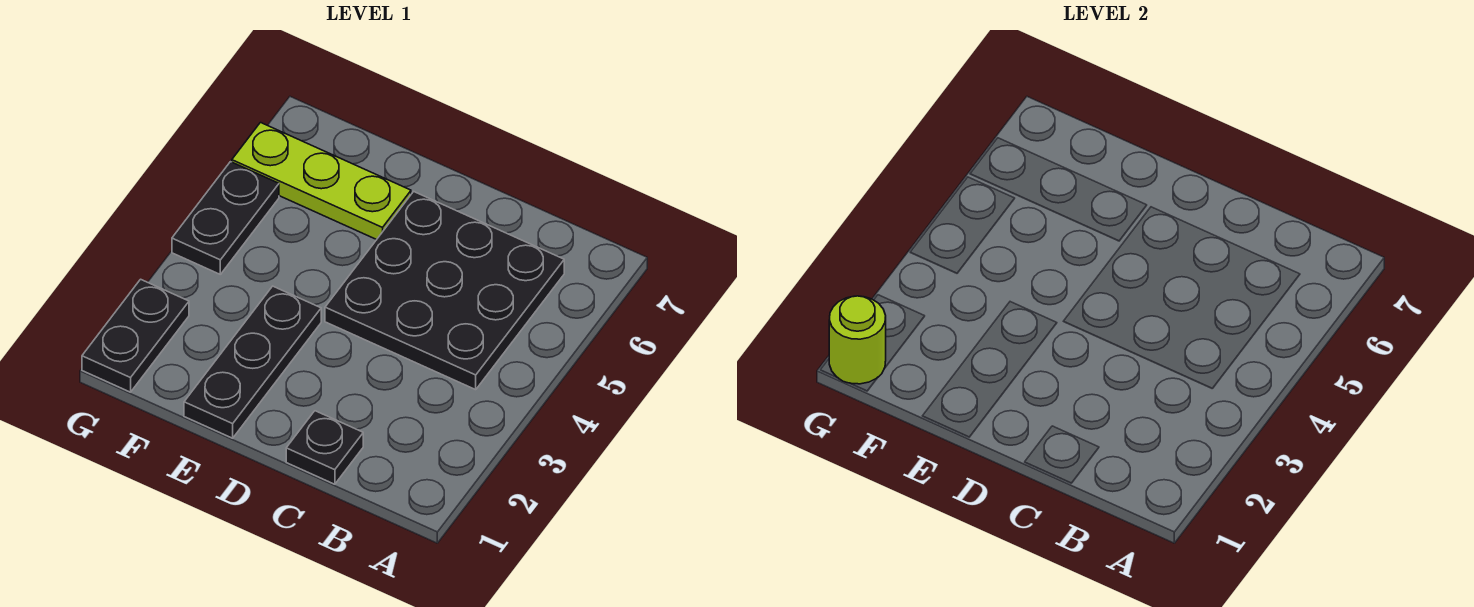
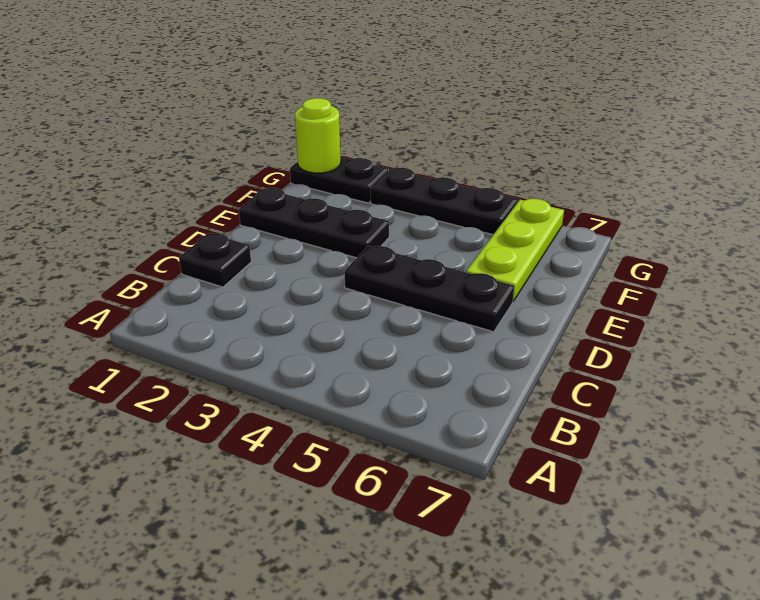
black 3x3 plate [325,192,564,390] -> black 1x3 plate [345,246,514,332]
black 1x2 plate [172,162,279,274] -> black 1x3 plate [371,168,518,235]

